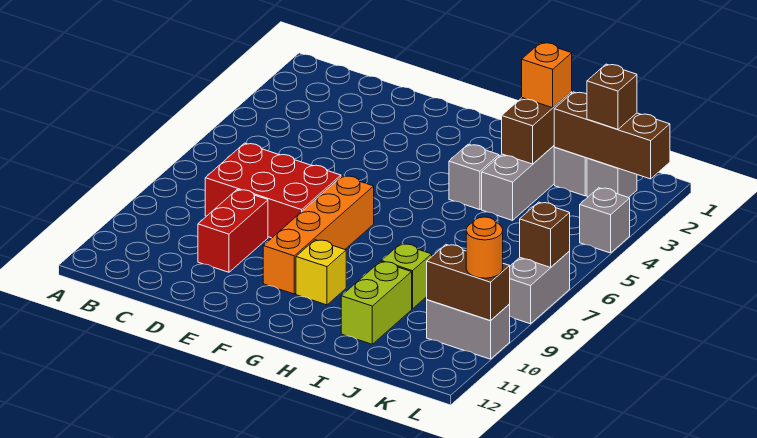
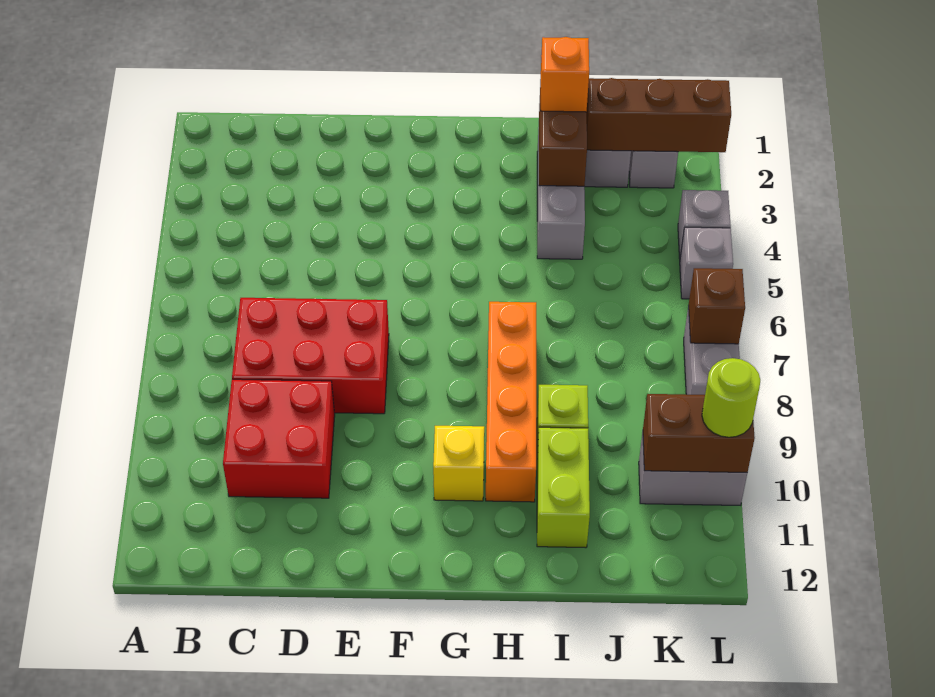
red 1x2 brick [198,190,268,272] -> red 2x2 brick [223,379,335,498]
orange 1x4 brick [263,176,374,294] -> orange 1x4 brick moved to [486,302,536,502]
grey 1x1 brick [449,144,499,210] -> grey 1x1 brick moved to [680,227,733,299]
brown 1x1 brick [587,64,637,129] -> none
orange 1x1 round brick [466,217,503,278] -> lime 1x1 round brick [702,358,760,437]

